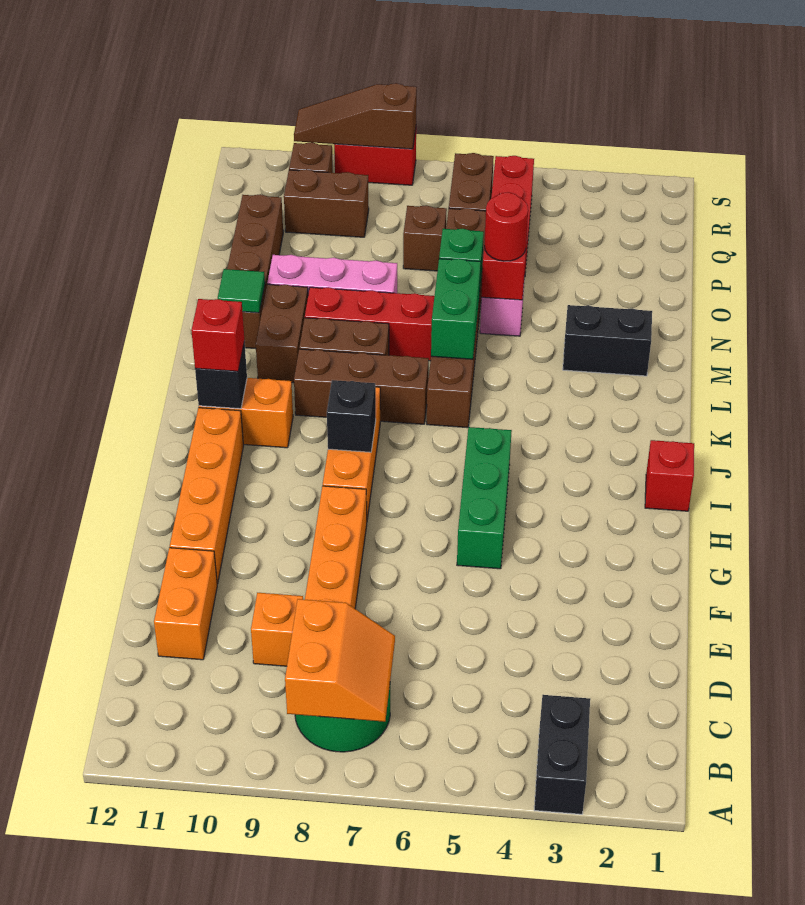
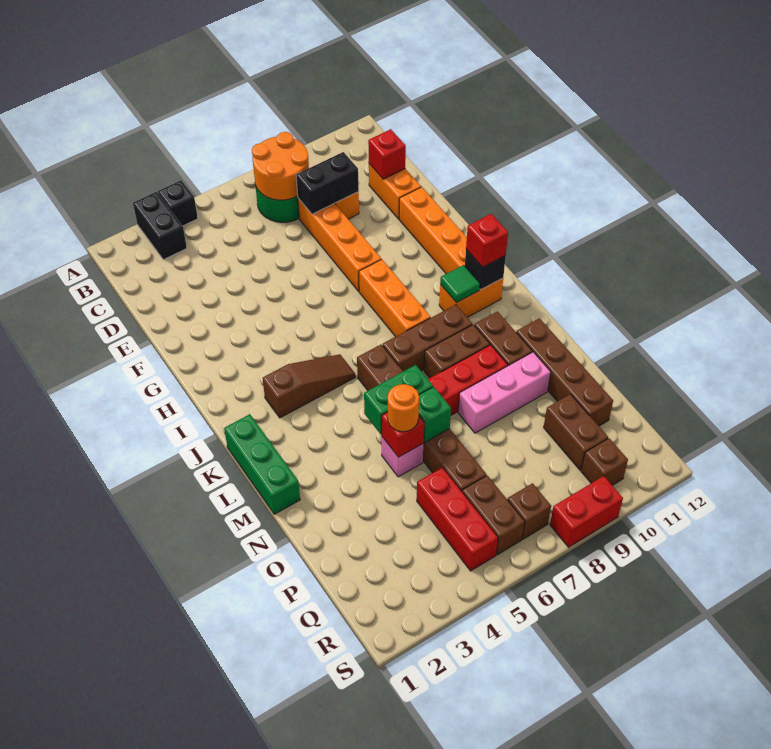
orange 2x2 slope [285,599,395,722] -> orange 2x2 round brick [252,132,309,200]
green 1x3 brick [457,427,512,569] -> green 1x3 brick moved to [224,414,300,514]
red 1x1 brick [645,440,694,511] -> red 1x1 brick moved to [368,129,406,179]
black 1x1 brick [327,380,376,452] -> black 1x1 brick moved to [158,180,198,226]
green 1x2 brick [431,259,481,359] -> green 1x2 brick turned to [364,365,433,434]
black 1x2 brick [563,305,652,376] -> black 1x2 brick moved to [296,152,359,214]
green 1x1 tile [218,269,265,313] -> green 1x1 tile moved to [440,265,480,303]
red 1x1 round brick [484,192,528,261] -> orange 1x1 round brick [388,384,419,432]
brown 1x1 brick [403,205,447,271] -> brown 1x1 brick moved to [507,483,551,539]
brown 1x2 brick [284,169,369,237] -> brown 1x2 brick turned to [544,394,608,470]
brown 1x3 slope [294,83,417,149] -> brown 1x3 slope moved to [263,354,356,418]

